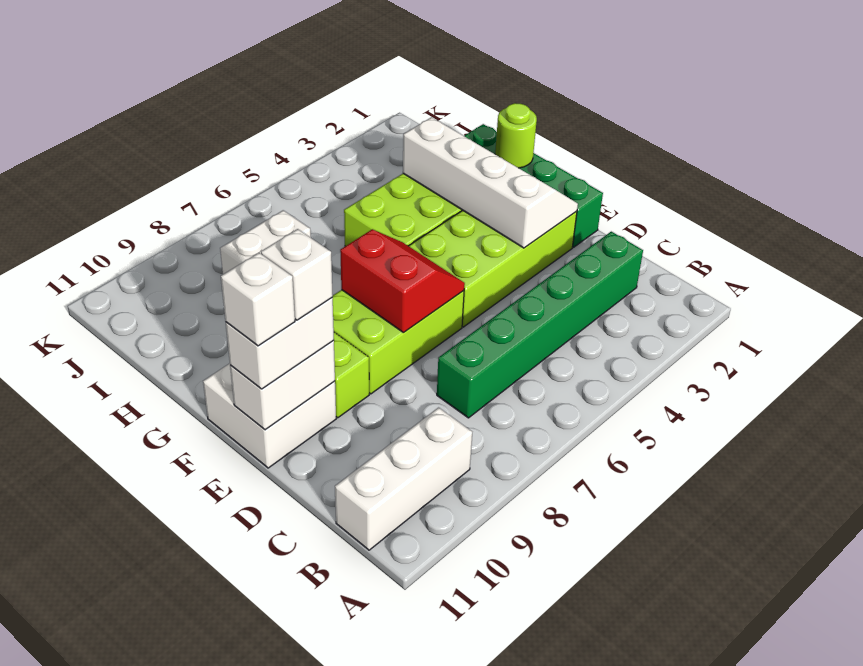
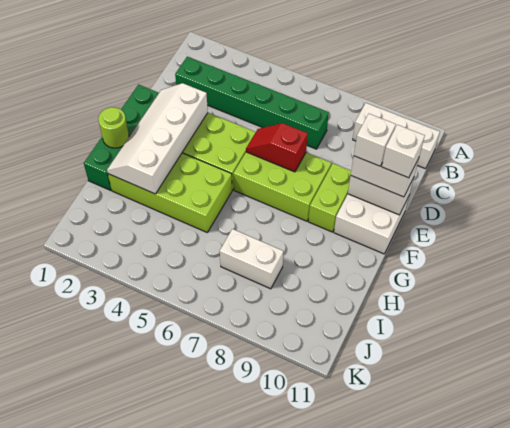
red 2x2 slope [340,229,465,332] -> red 1x2 slope [246,123,308,172]

